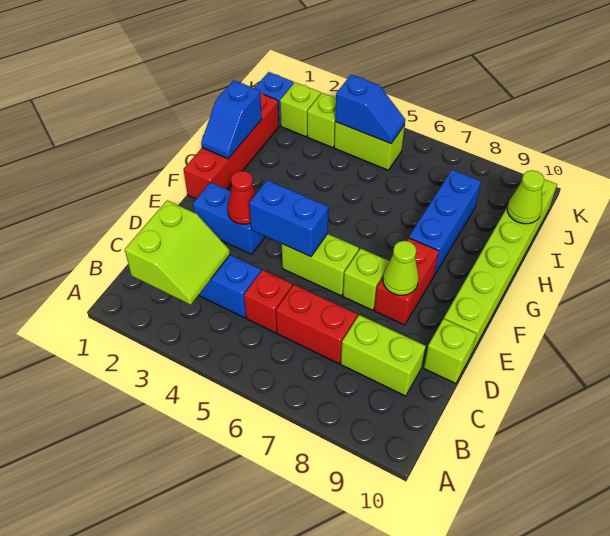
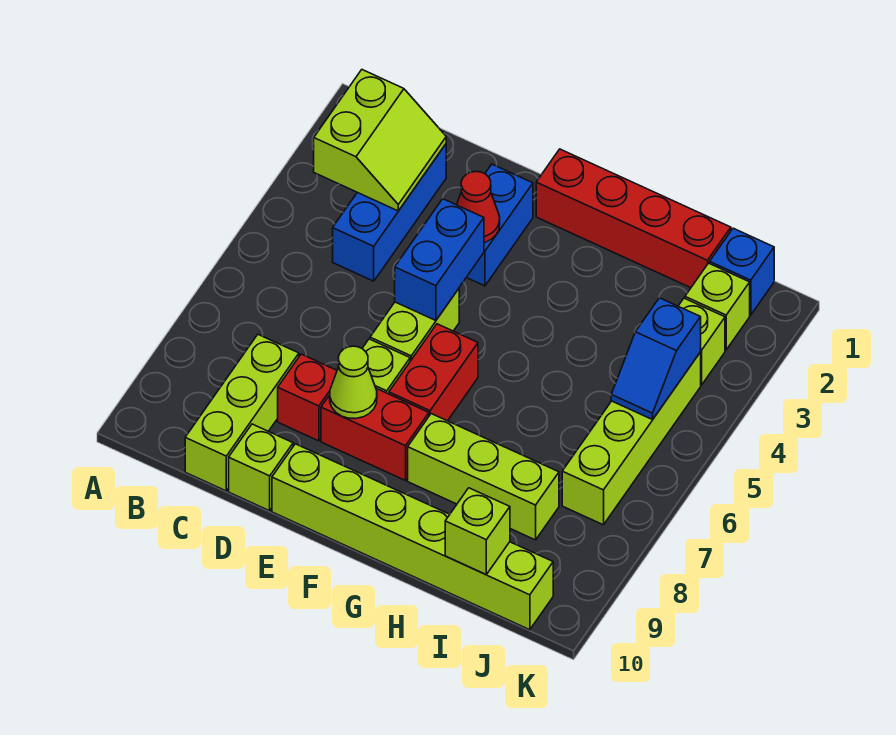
lime 2x2 slope [125,201,230,305] -> lime 2x2 slope turned to [314,70,446,211]
red 1x1 brick [244,270,292,333] -> red 1x1 brick moved to [278,354,337,441]
red 1x2 brick [276,285,357,364] -> red 1x2 brick moved to [389,324,478,421]
lime 1x2 brick [341,315,426,396] -> lime 1x3 brick [185,335,299,491]
blue 1x2 slope [201,80,262,159] -> none
blue 1x3 brick [409,170,481,275] -> lime 1x3 brick [408,414,559,540]
lime 1x1 cone [507,170,544,224] -> lime 1x1 brick [445,488,510,574]
lime 1x2 brick [334,122,405,170] -> lime 1x4 brick [562,352,701,525]

